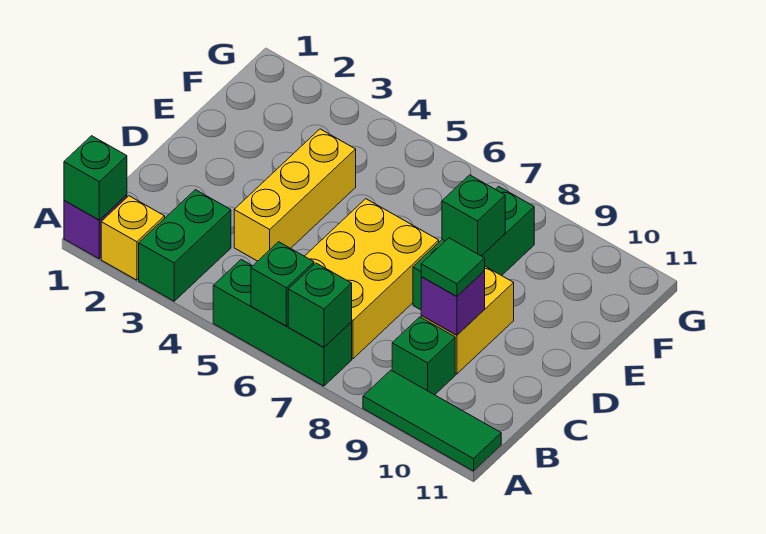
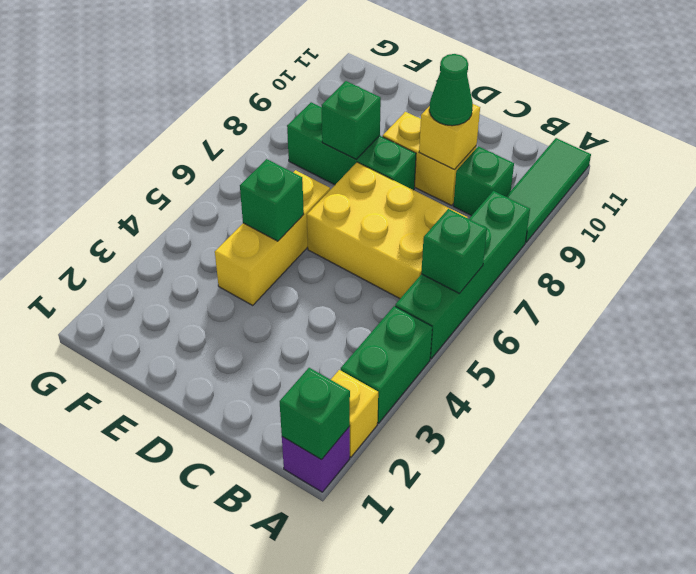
green 1x2 brick [139,190,231,301] -> green 1x2 brick turned to [341,306,432,423]
green 1x3 brick [213,259,352,386] -> green 1x4 brick [395,191,530,359]
green 1x1 brick [288,263,352,347] -> green 1x1 brick moved to [240,159,304,241]
yellow 1x3 brick [234,129,356,261] -> yellow 1x3 brick turned to [215,170,330,305]
purple 1x1 brick [421,271,485,335] -> yellow 1x1 brick [419,104,480,169]
green 1x1 tile [421,238,485,296] -> green 1x1 cone [429,54,473,126]

